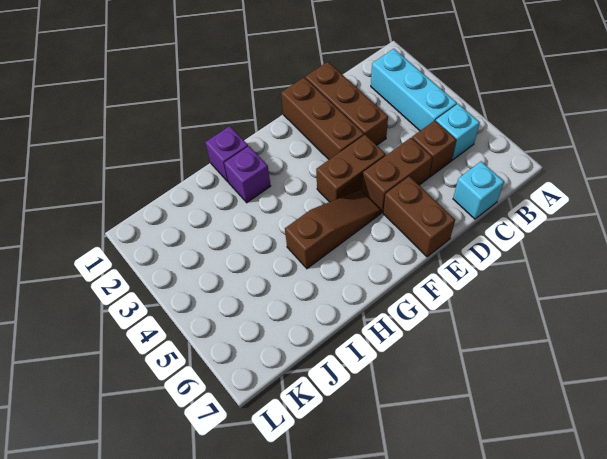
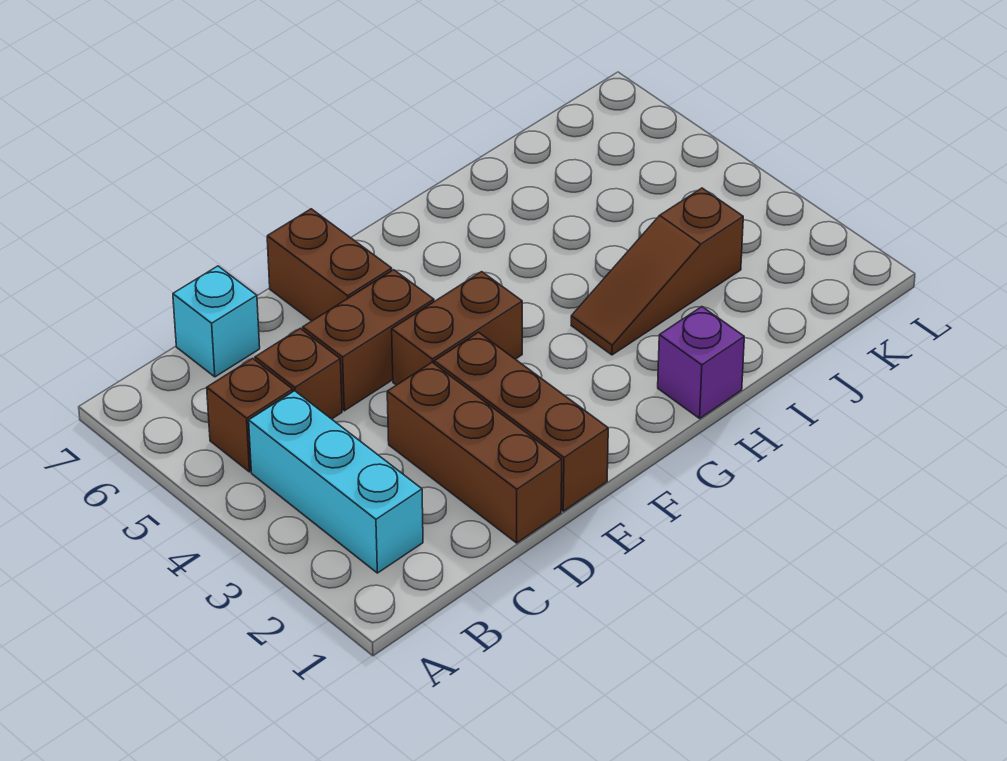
cyan 1x1 brick [436,104,480,160] -> brown 1x1 brick [207,358,293,472]
brown 1x3 slope [285,190,381,269] -> brown 1x3 slope moved to [571,188,743,355]
purple 1x1 brick [224,146,271,203] -> none

